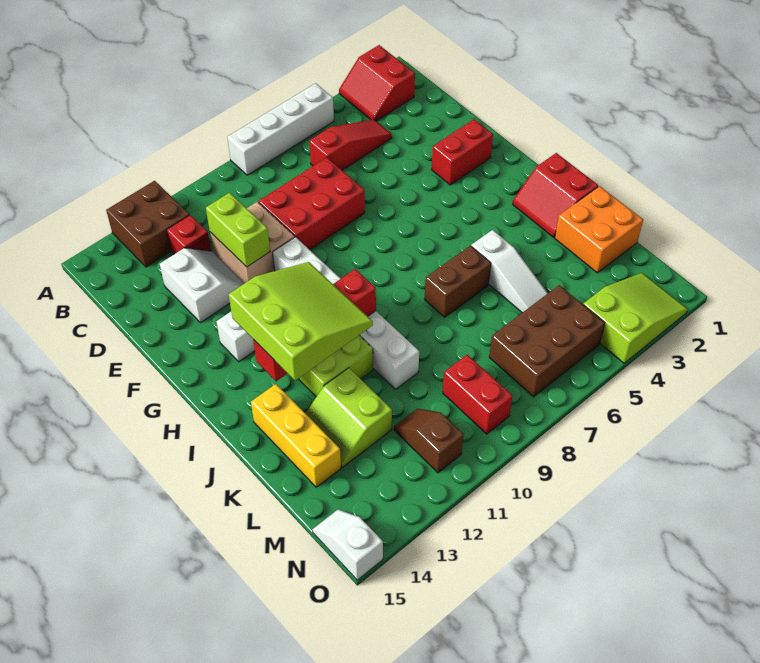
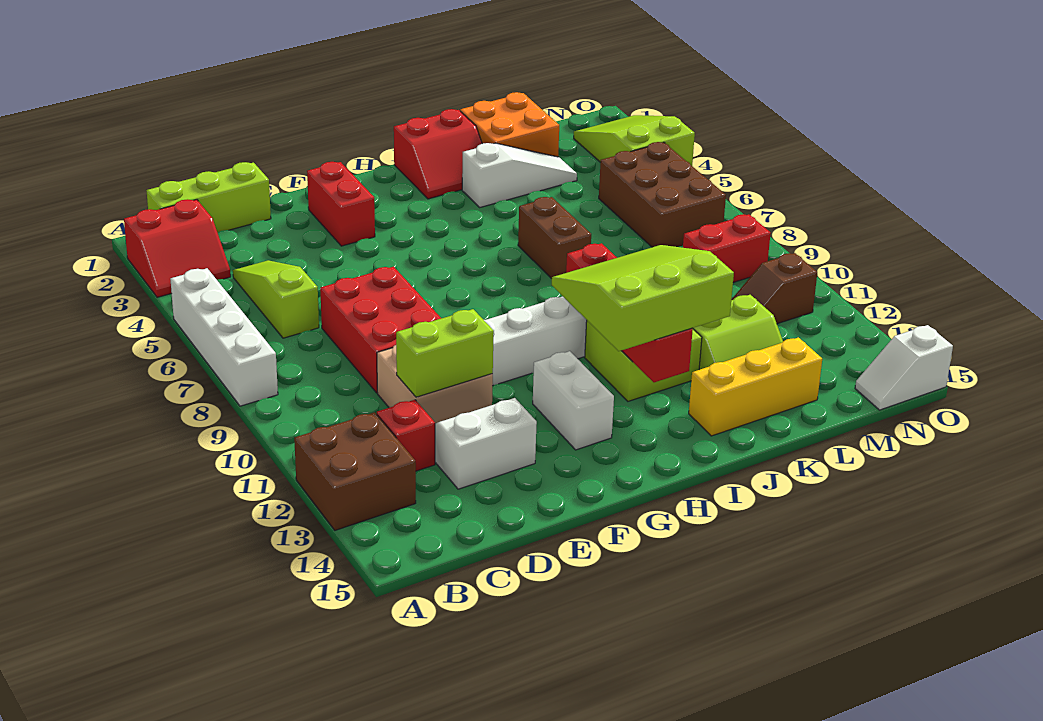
none -> lime 1x3 brick [146,162,271,232]
red 1x3 slope [309,120,392,170] -> lime 1x3 slope [233,260,319,338]
white 1x3 slope [471,230,548,313] -> white 1x3 slope moved to [462,143,577,207]

